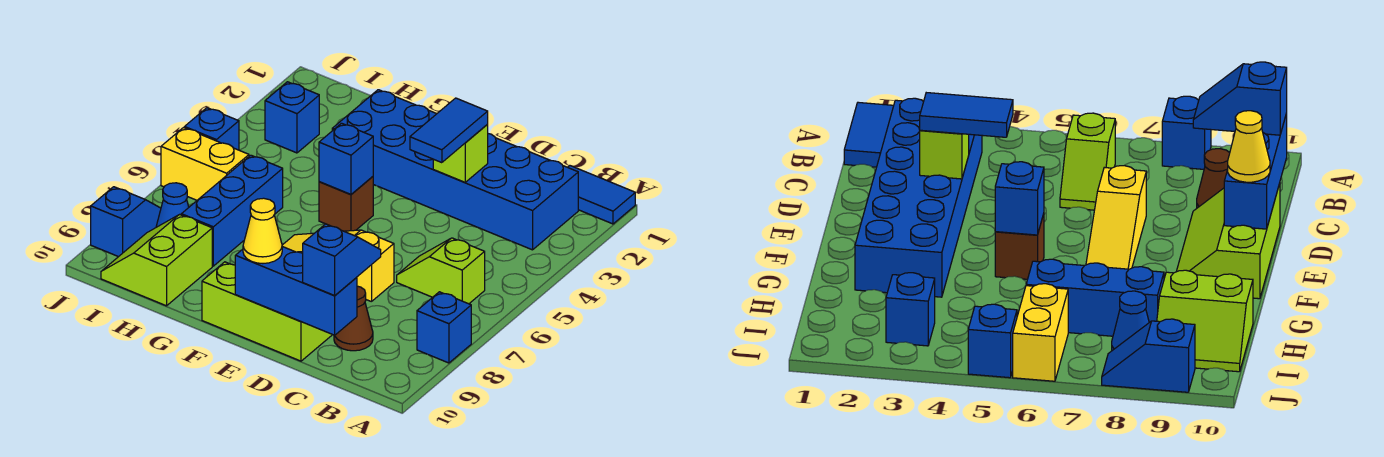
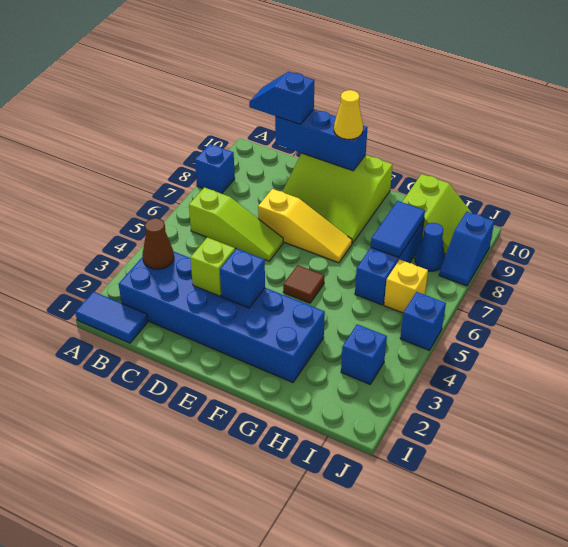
lime 1x2 slope [397,238,485,304] -> lime 1x3 slope [189,187,283,261]
brown 1x1 cone [334,286,373,351] -> brown 1x1 cone moved to [142,218,174,269]
blue 1x2 slope [303,224,381,295] -> blue 1x2 slope turned to [249,72,314,124]
blue 1x2 tile [410,98,488,163] -> blue 1x2 tile moved to [371,201,425,258]
lime 2x3 slope [202,262,332,361] -> lime 3x3 slope [282,153,393,244]
brown 1x1 brick [319,177,373,231] -> brown 1x1 tile [283,265,324,303]
blue 1x1 brick [319,123,373,195] -> blue 1x1 brick moved to [220,249,265,308]
yellow 1x2 brick [161,128,249,200] -> yellow 1x1 brick [384,260,428,313]

